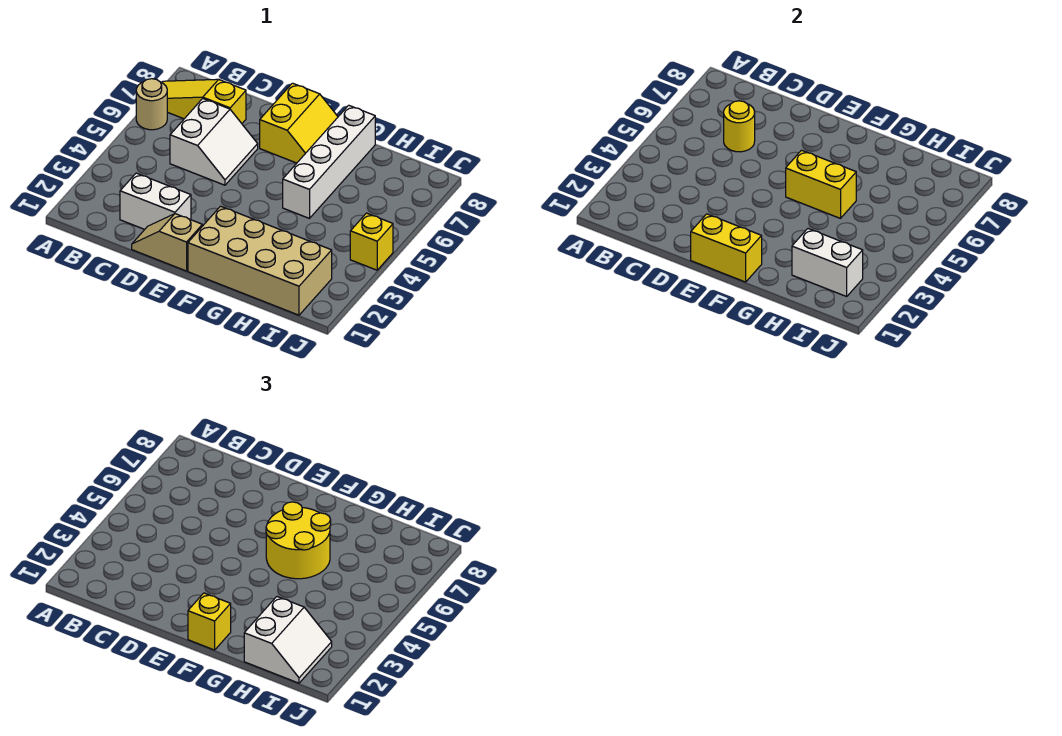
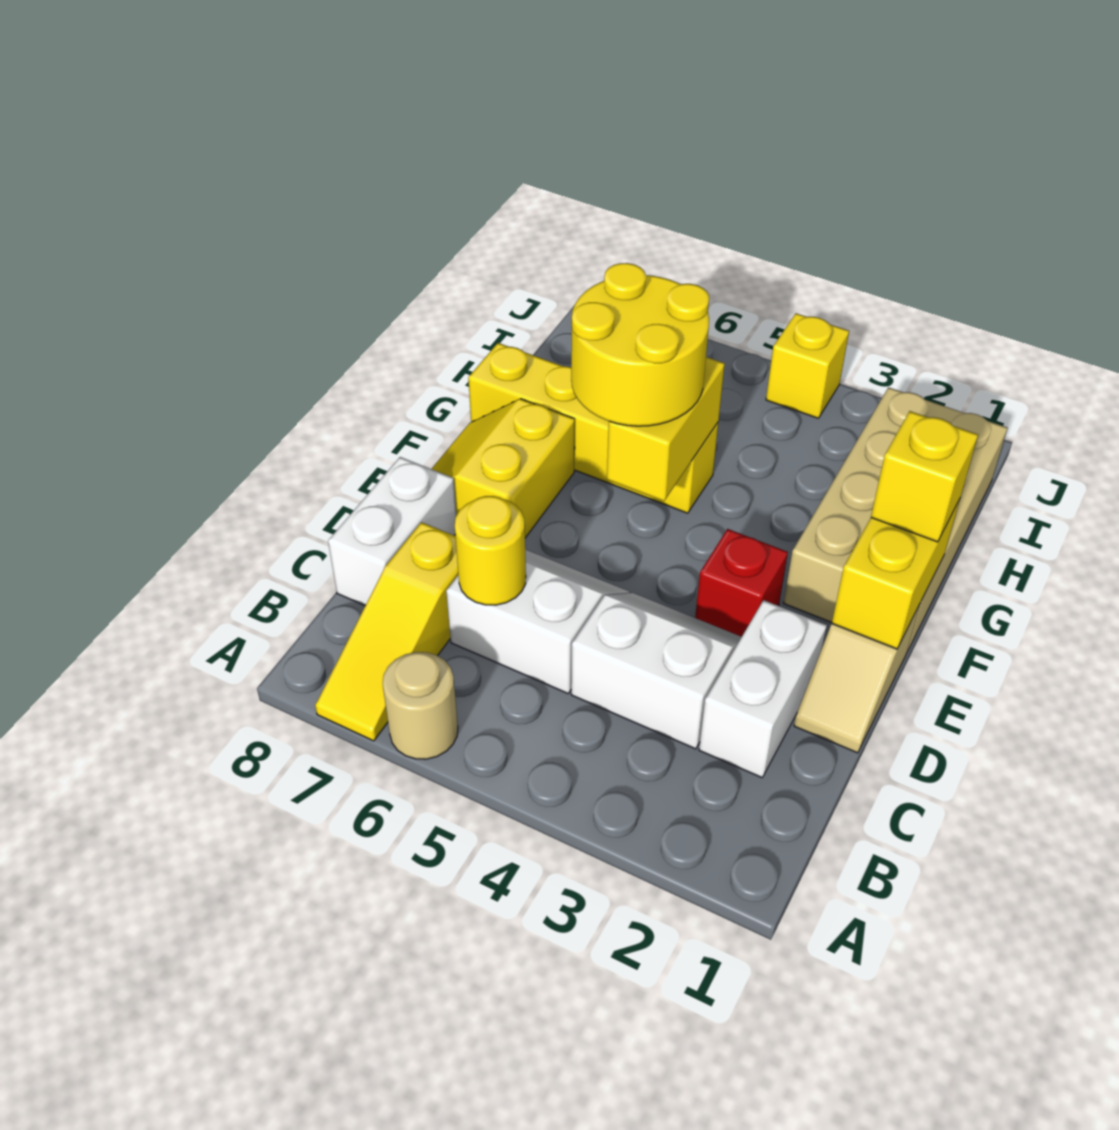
none -> red 1x1 brick [695,529,788,637]
yellow 2x2 slope [260,83,338,163] -> yellow 2x2 slope turned to [432,399,575,538]
white 1x4 brick [283,105,375,218] -> yellow 1x4 brick [468,343,718,513]
white 2x2 slope [244,597,332,683] -> white 2x2 slope moved to [571,593,741,749]
white 1x2 brick [792,229,863,296] -> white 1x2 brick moved to [328,457,456,606]

